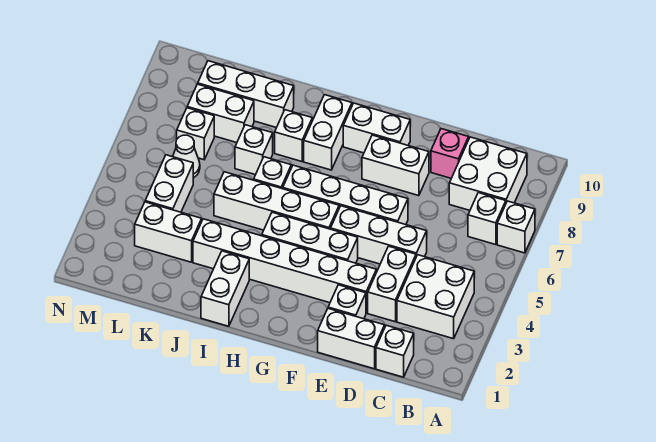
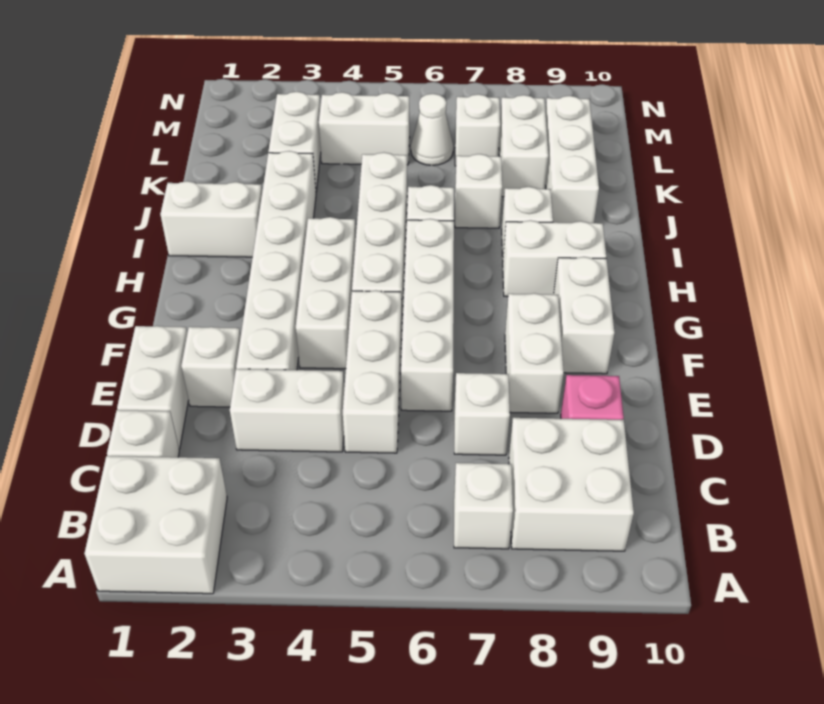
white 1x1 brick [497,201,535,253] -> white 1x1 brick moved to [454,373,510,455]
white 2x2 brick [397,255,474,339] -> white 2x2 brick moved to [84,456,227,594]

